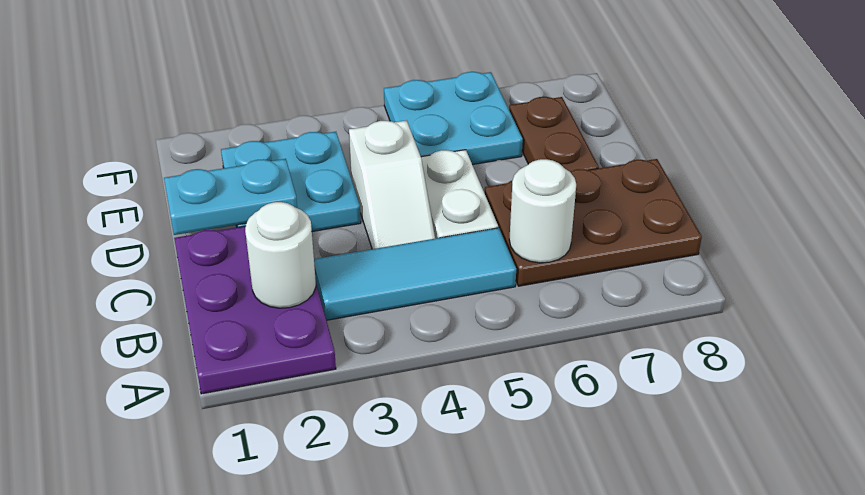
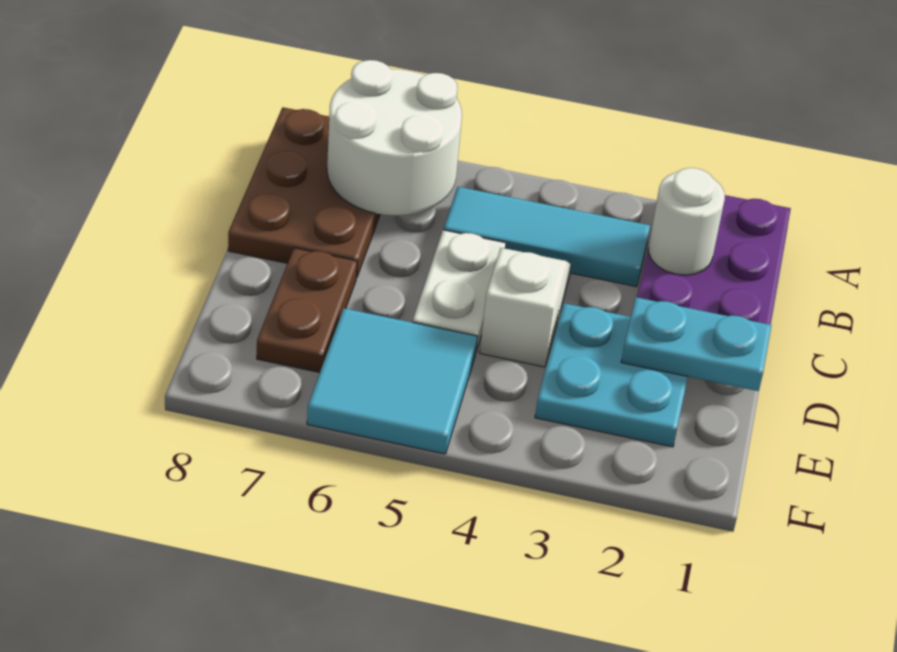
brown 2x3 plate [485,159,702,286] -> brown 2x3 plate turned to [228,107,380,278]
white 1x1 round brick [509,159,576,263] -> white 2x2 round brick [327,60,462,215]
cyan 2x2 plate [384,72,523,165] -> cyan 2x2 tile [307,308,478,454]

